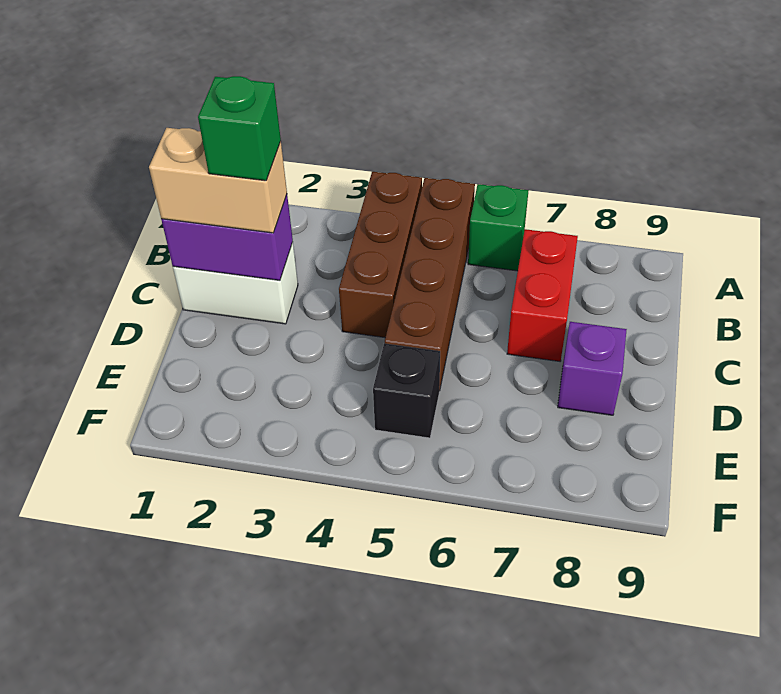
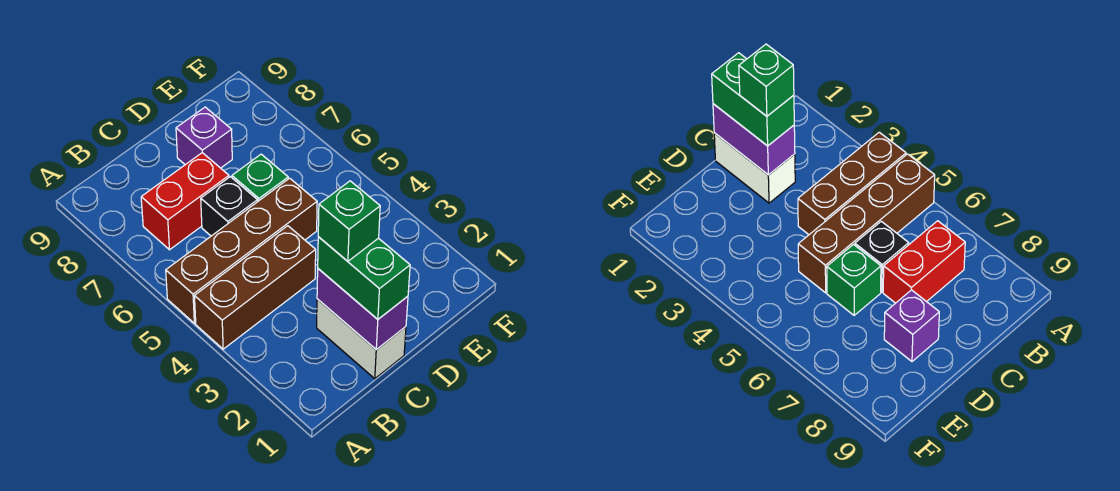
green 1x1 brick [468,184,529,271] -> green 1x1 brick moved to [232,154,288,201]
tan 1x2 brick [149,128,287,233] -> green 1x2 brick [318,237,410,319]
black 1x1 brick [373,343,440,438] -> black 1x1 brick moved to [201,177,258,236]

